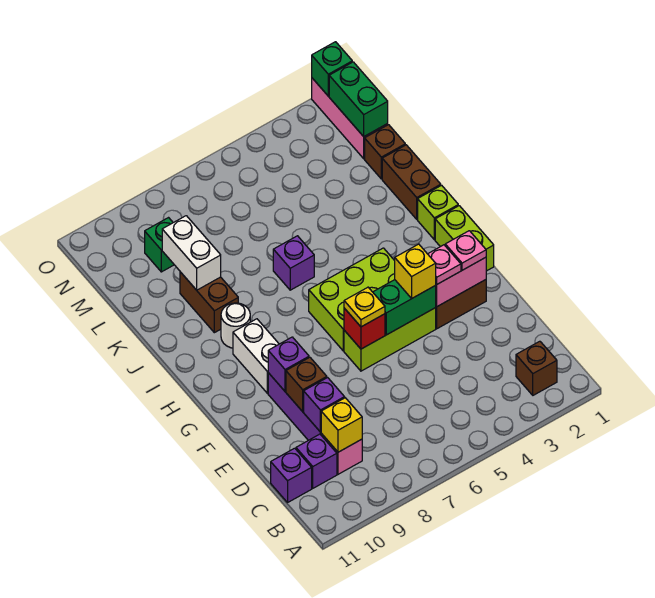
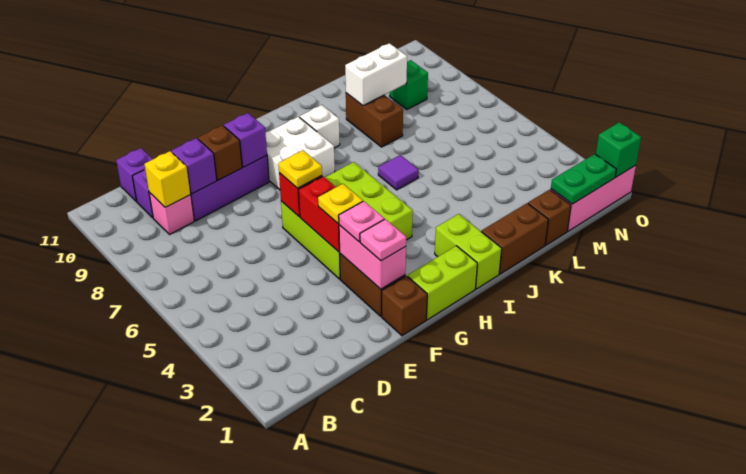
brown 1x1 brick [516,341,557,395] -> brown 1x1 brick moved to [382,276,427,336]
green 1x2 brick [373,280,436,335] -> red 1x2 brick [298,176,340,252]
yellow 1x1 brick [395,244,436,299] -> yellow 1x1 plate [318,184,363,224]
white 1x2 brick [233,319,279,393] -> white 2x2 brick [265,117,335,190]
lime 1x1 brick [418,185,458,240] -> lime 1x2 brick [435,214,502,289]
white 1x1 round brick [221,303,250,348] -> white 1x1 brick [300,105,340,148]
purple 1x1 brick [273,236,314,290] -> purple 1x1 tile [378,155,419,190]
brown 1x2 brick [180,272,238,333] -> brown 1x2 brick turned to [346,93,403,147]
green 1x2 brick [329,62,388,136] -> green 1x2 plate [551,154,616,204]

